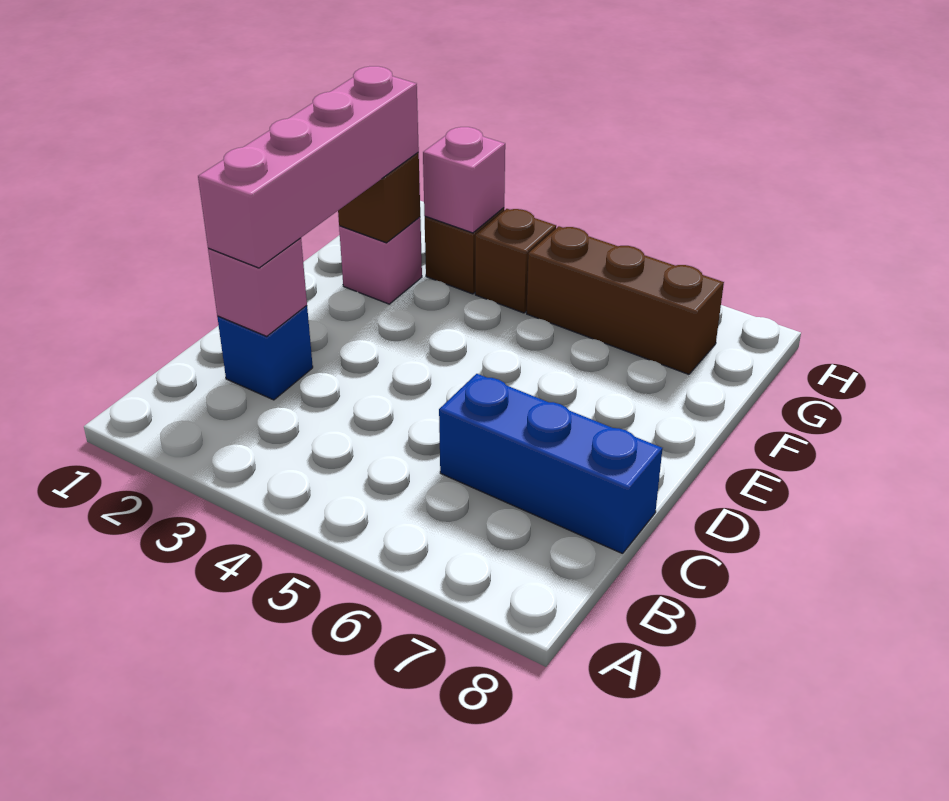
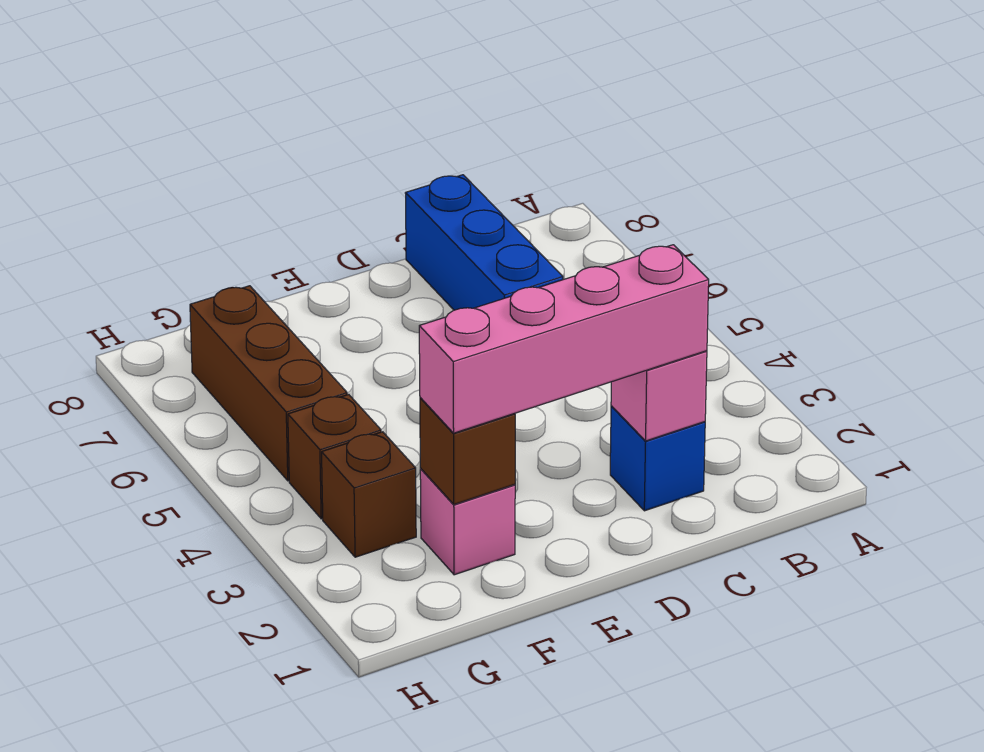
pink 1x1 brick [423,127,505,233] -> none

